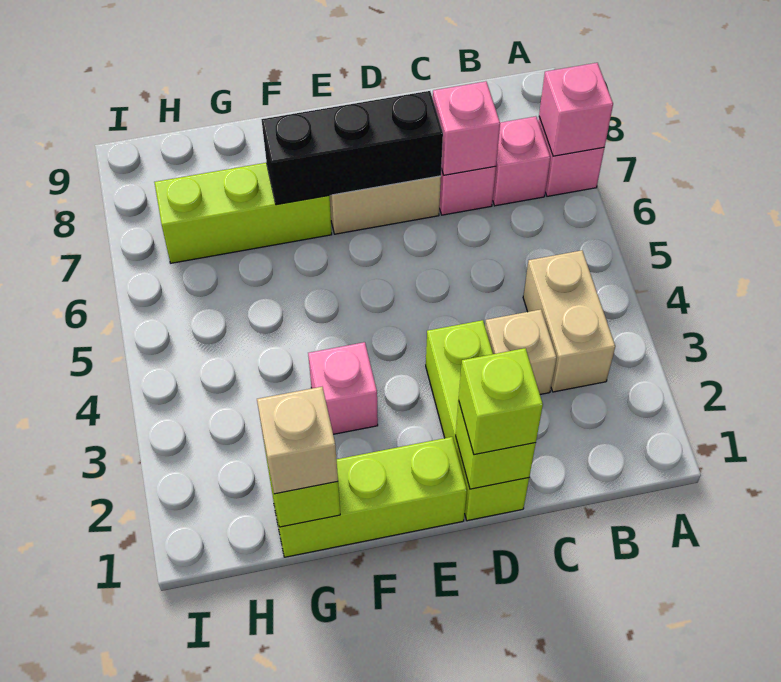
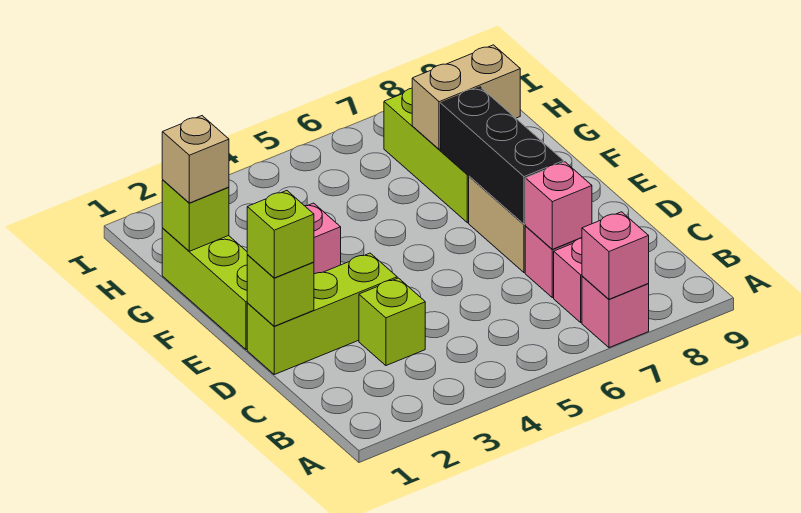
tan 1x2 brick [523,250,615,392] -> tan 1x2 brick moved to [412,45,520,149]
tan 1x1 brick [485,309,557,394] -> lime 1x1 brick [359,278,425,366]

